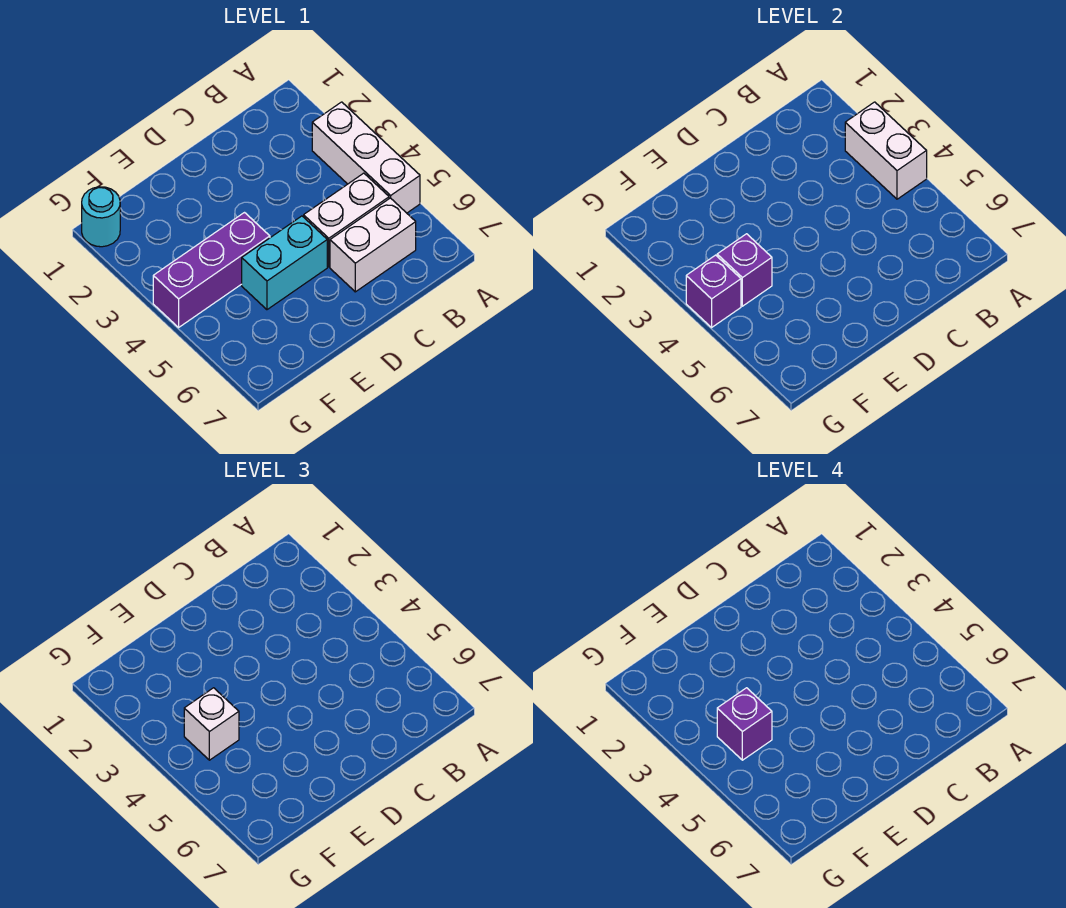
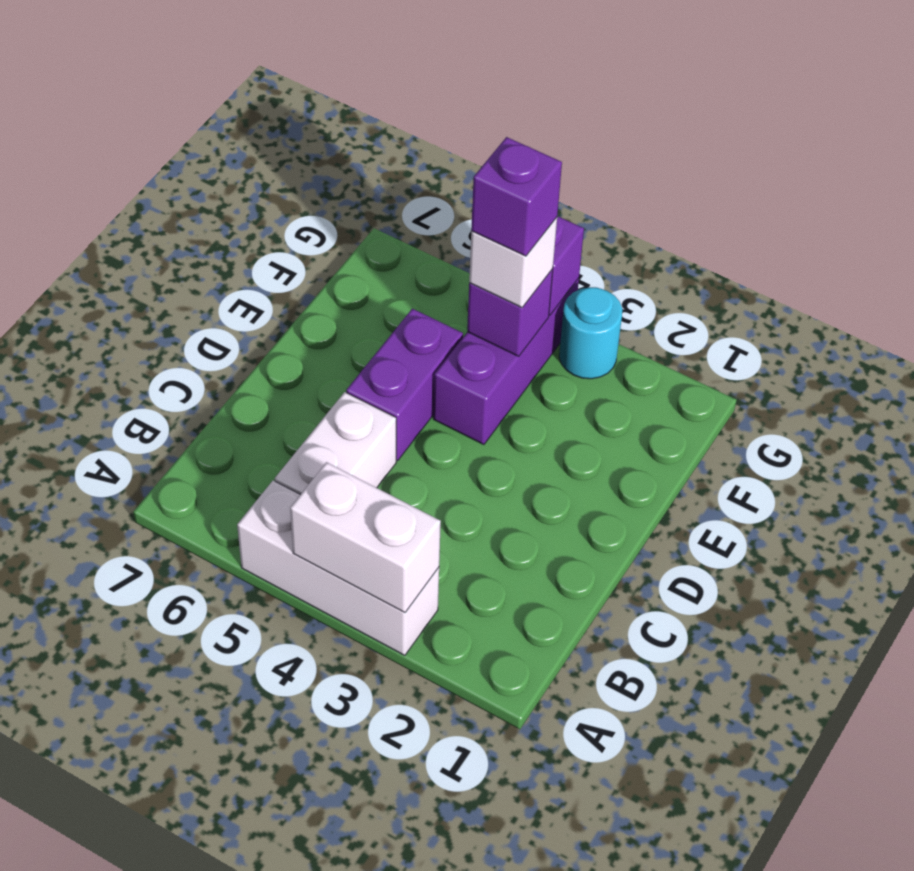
white 1x2 brick [330,198,416,292] -> none
cyan 1x2 brick [242,216,327,310] -> purple 1x2 brick [346,309,463,461]
cyan 1x1 round brick [82,187,120,247] -> cyan 1x1 round brick moved to [559,287,622,379]

